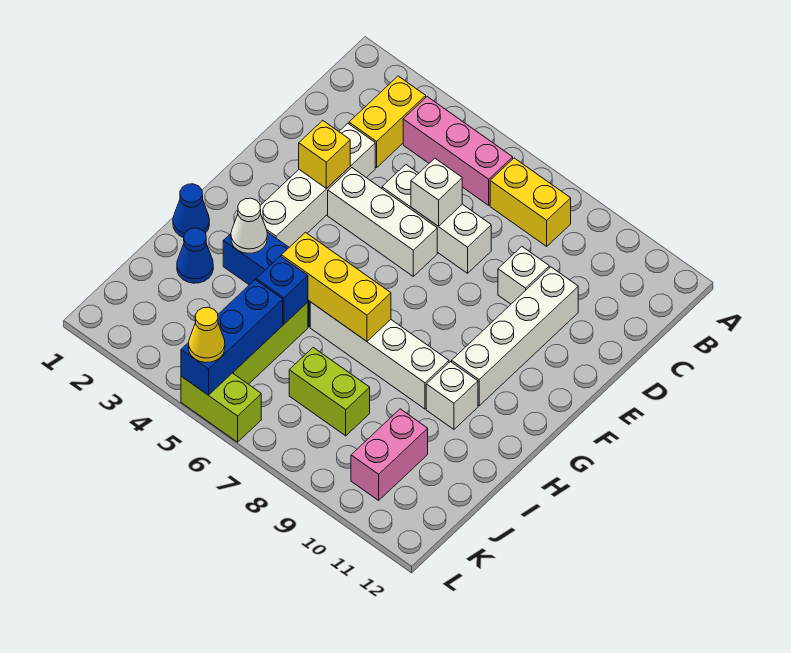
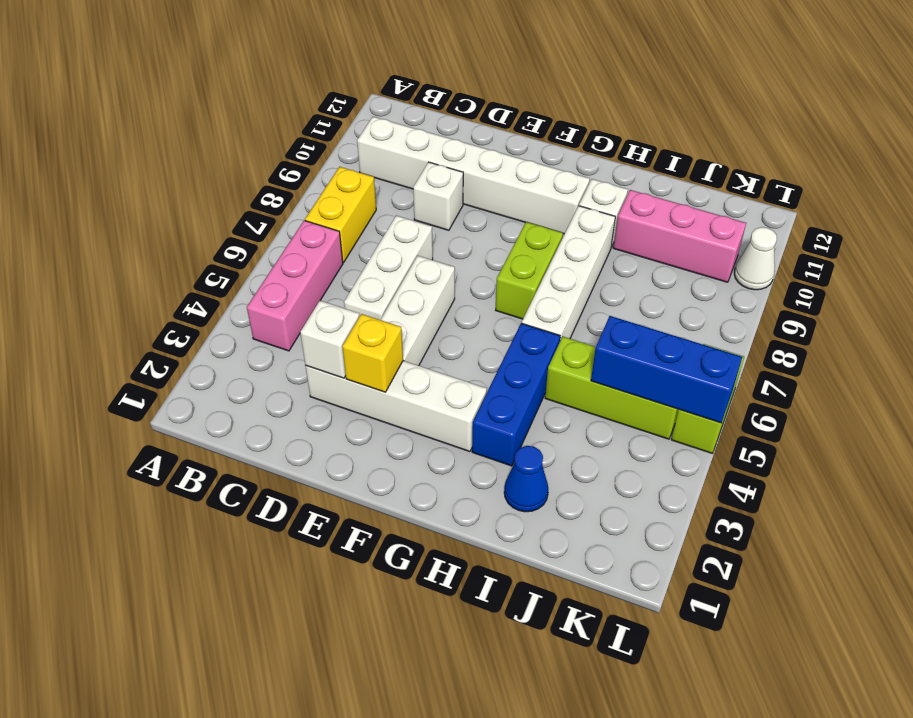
yellow 1x2 brick [349,76,426,168] -> none
white 1x1 brick [411,158,462,226] -> white 1x1 brick moved to [300,301,359,378]
white 1x4 brick [452,267,578,406] -> white 1x6 brick [357,117,590,234]
blue 1x1 cone [173,184,209,238] -> none
white 1x1 cone [231,198,267,253] -> white 1x1 cone moved to [734,227,777,290]
yellow 1x3 brick [281,232,391,341] -> none
blue 1x1 brick [256,256,308,324] -> none
lime 1x2 brick [289,347,370,436] -> lime 1x2 brick moved to [496,222,563,319]
pink 1x2 brick [351,409,428,500] -> pink 1x3 brick [613,190,746,282]
yellow 1x1 cone [189,307,225,363] -> none

